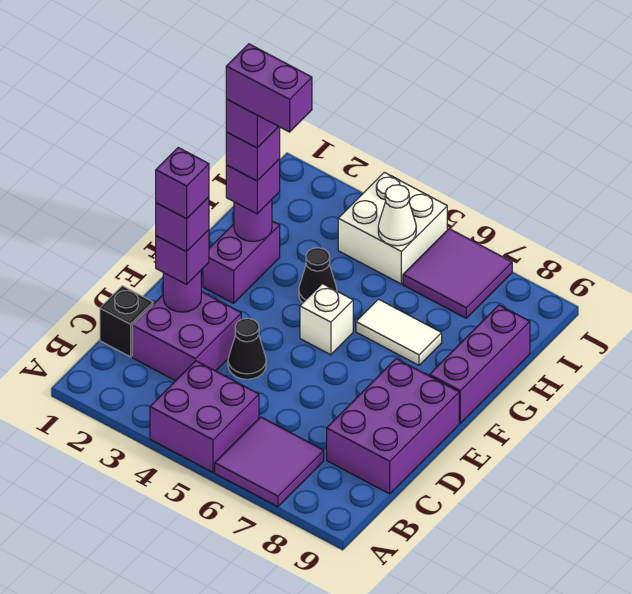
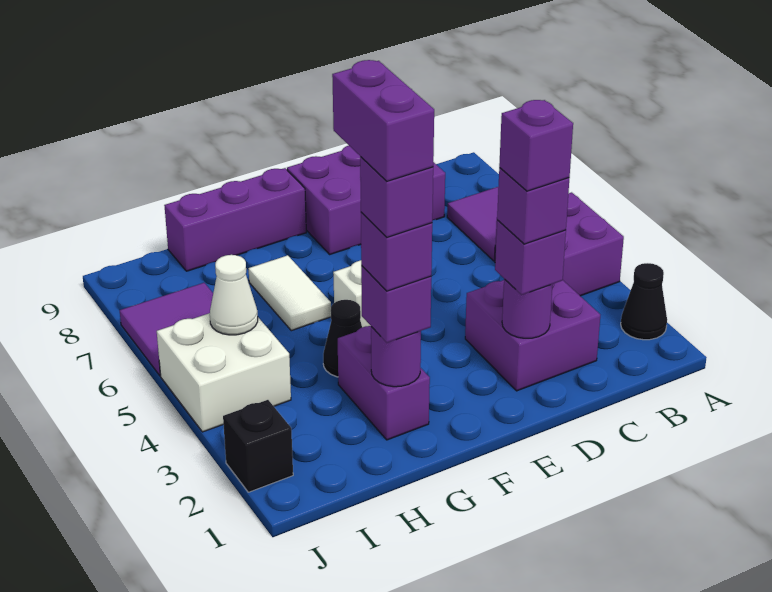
black 1x1 brick [100,286,153,357] -> black 1x1 brick moved to [223,400,293,492]
black 1x1 cone [228,318,266,379] -> black 1x1 cone moved to [621,263,667,340]
purple 1x2 brick [203,221,280,303] -> purple 1x2 brick turned to [338,326,430,440]

